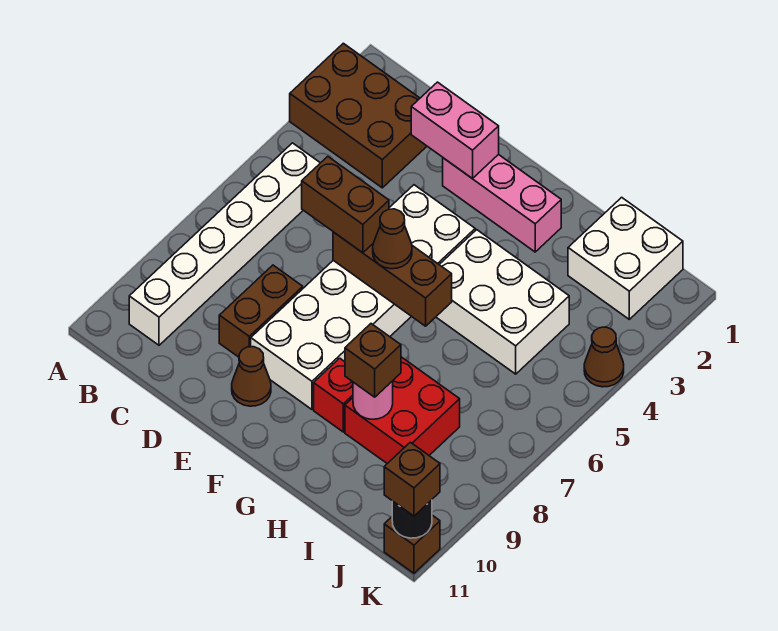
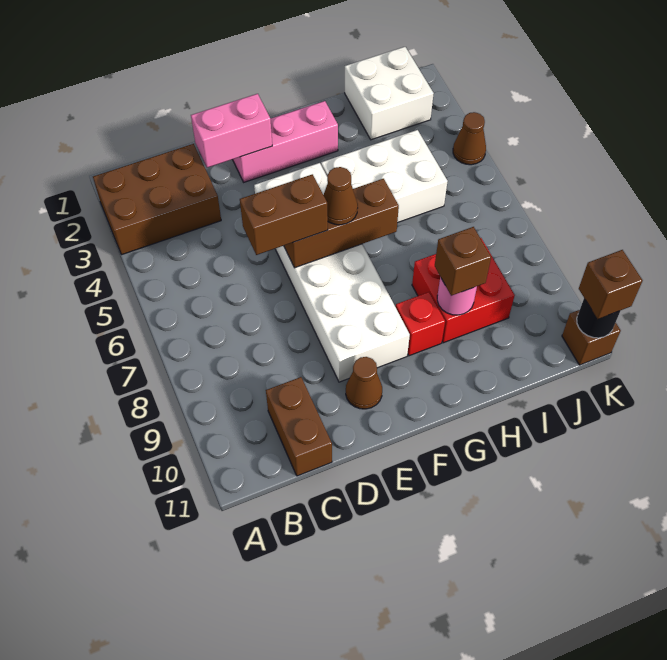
white 1x6 brick [129,143,320,345] -> none
brown 1x2 brick [219,265,303,357] -> brown 1x2 brick moved to [266,377,332,476]

